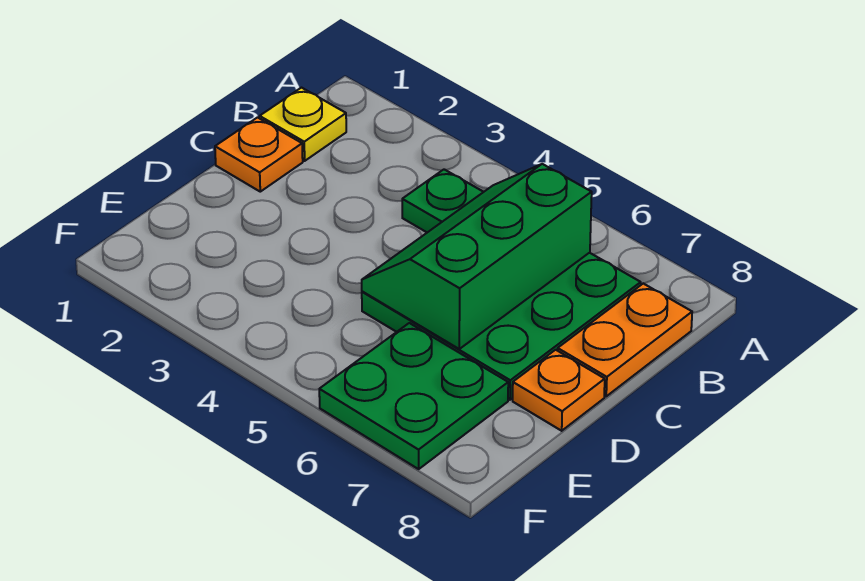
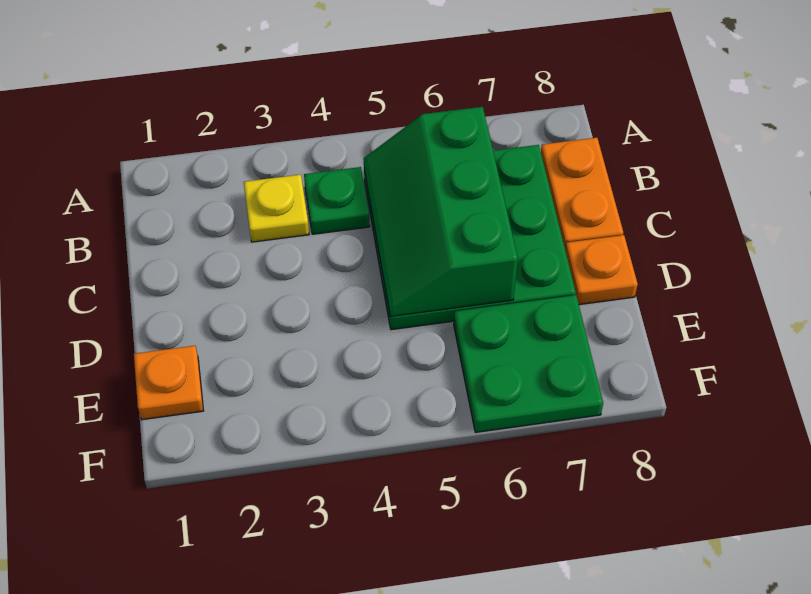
yellow 1x1 plate [260,88,346,161] -> yellow 1x1 plate moved to [244,175,309,242]
orange 1x1 plate [215,118,303,192] -> orange 1x1 plate moved to [134,346,204,420]

